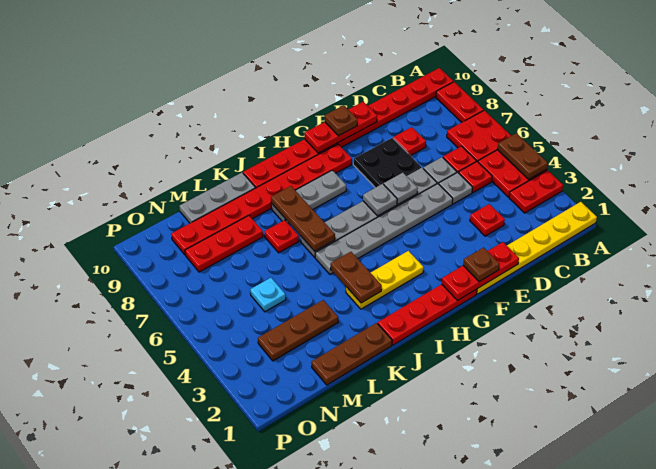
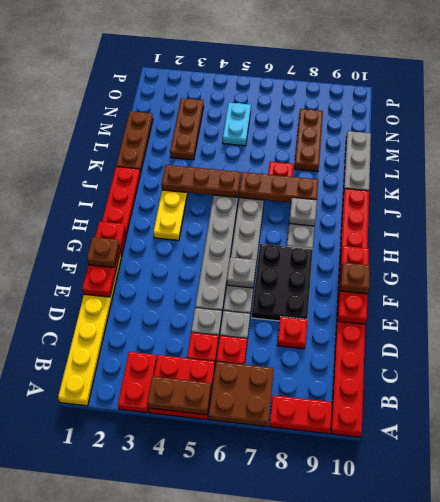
red 2x2 plate [447,110,511,162] -> brown 2x2 plate [209,361,274,427]
red 1x1 plate [470,204,505,236] -> none
black 2x2 plate [353,138,422,188] -> black 2x3 plate [252,244,313,321]
grey 1x1 plate [363,184,397,216] -> grey 1x1 plate moved to [289,197,317,226]
red 1x8 plate [171,144,352,255] -> none
brown 1x2 plate [331,252,382,303] -> brown 1x3 plate [161,165,241,197]
red 1x3 plate [185,216,263,272] -> brown 1x3 plate [294,109,323,172]
cyan 1x1 plate [250,278,286,312] -> cyan 1x2 plate [223,103,251,146]

